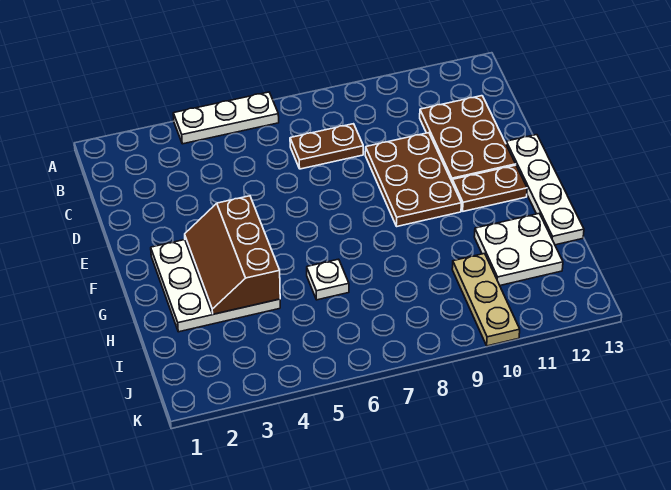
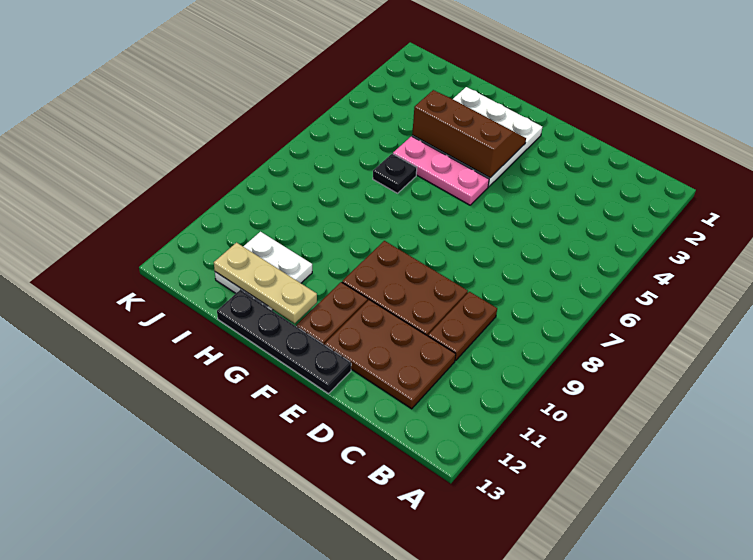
white 1x3 plate [173,92,279,144] -> none
brown 1x2 plate [290,124,363,169] -> brown 1x2 plate moved to [428,292,497,361]
white 1x4 plate [506,135,584,245] -> black 1x4 plate [217,290,351,394]
none -> pink 1x3 plate [393,136,489,205]
white 1x1 plate [307,259,349,300] -> black 1x1 plate [373,154,417,193]
tan 1x3 plate [452,253,520,346] -> tan 1x3 plate moved to [214,243,317,323]

